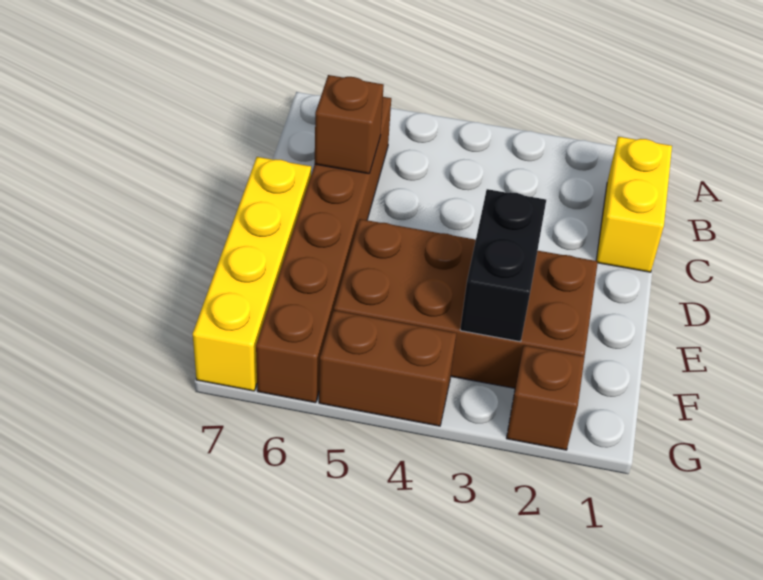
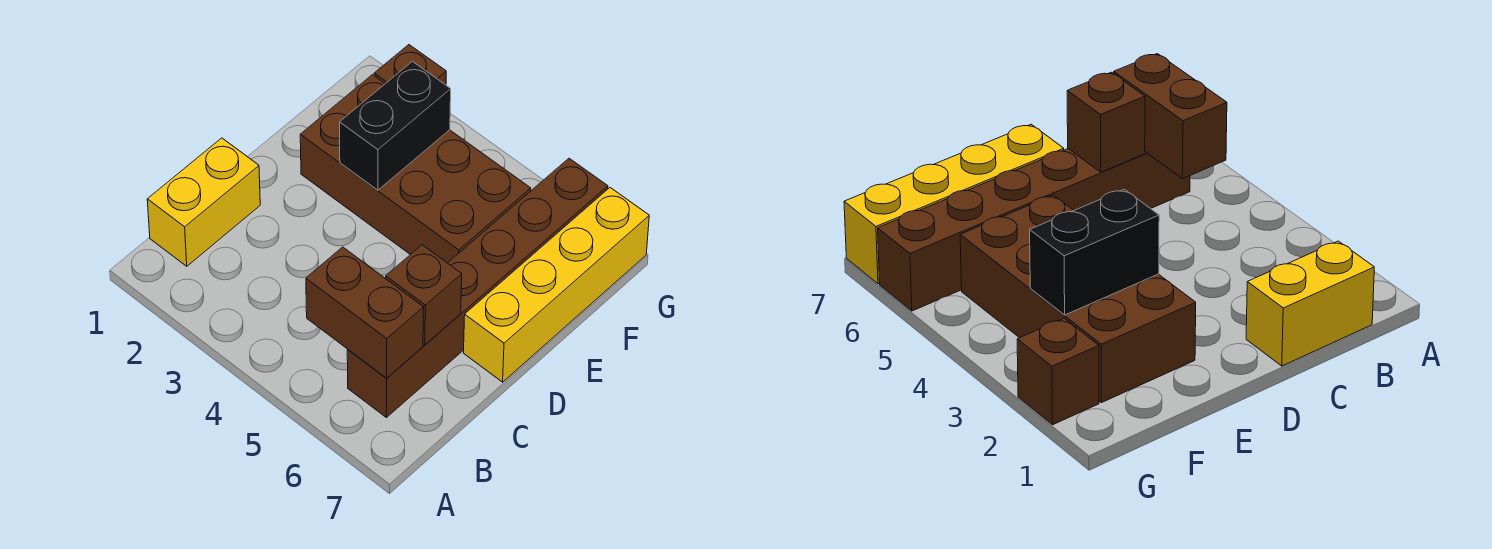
brown 1x2 brick [319,311,456,426] -> brown 1x2 brick moved to [306,247,424,378]

